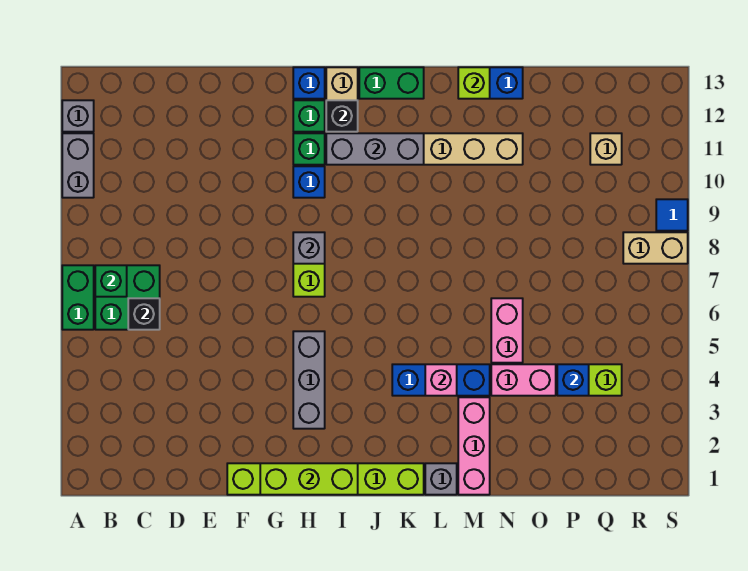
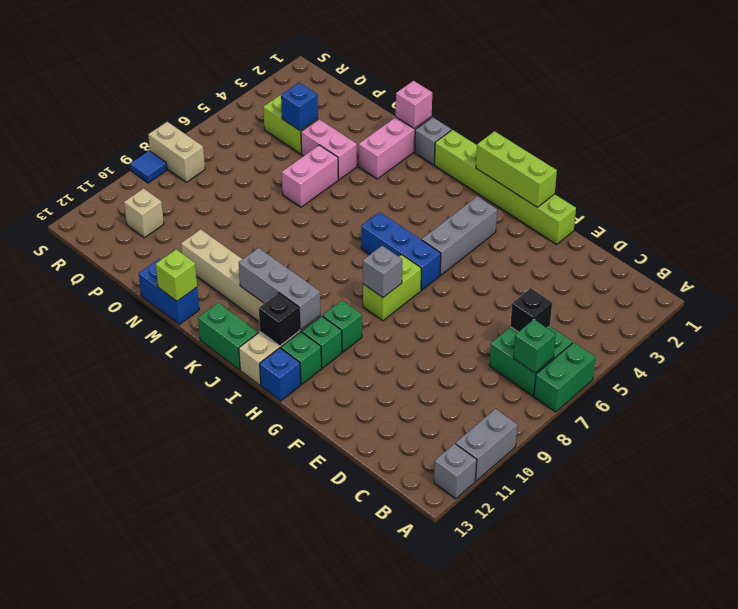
blue 1x1 brick [293,166,325,198] -> green 1x1 brick [323,300,362,352]
blue 1x3 brick [392,364,490,396] -> blue 1x3 brick moved to [361,212,441,290]
pink 1x1 brick [425,364,457,396] -> pink 1x1 brick moved to [396,81,432,129]

